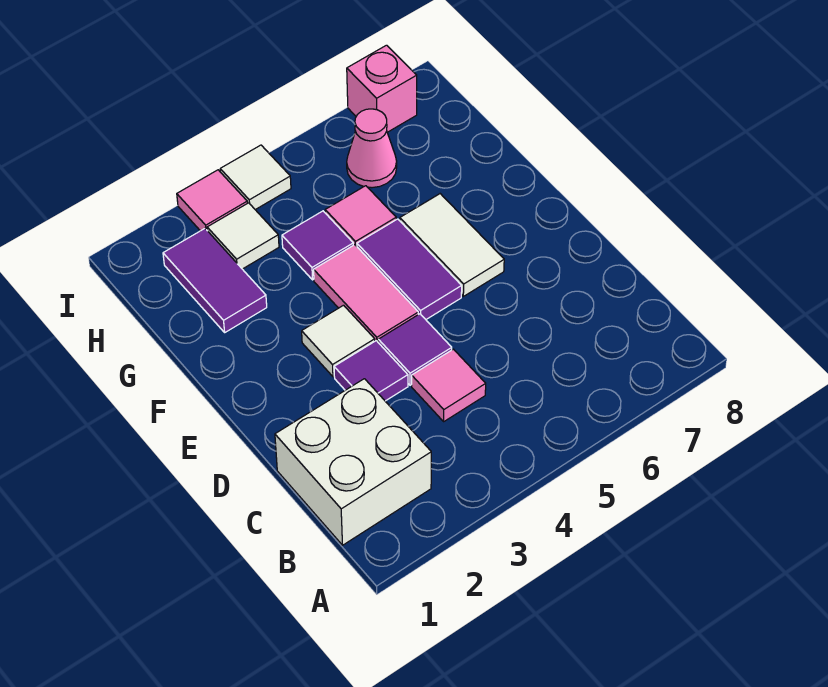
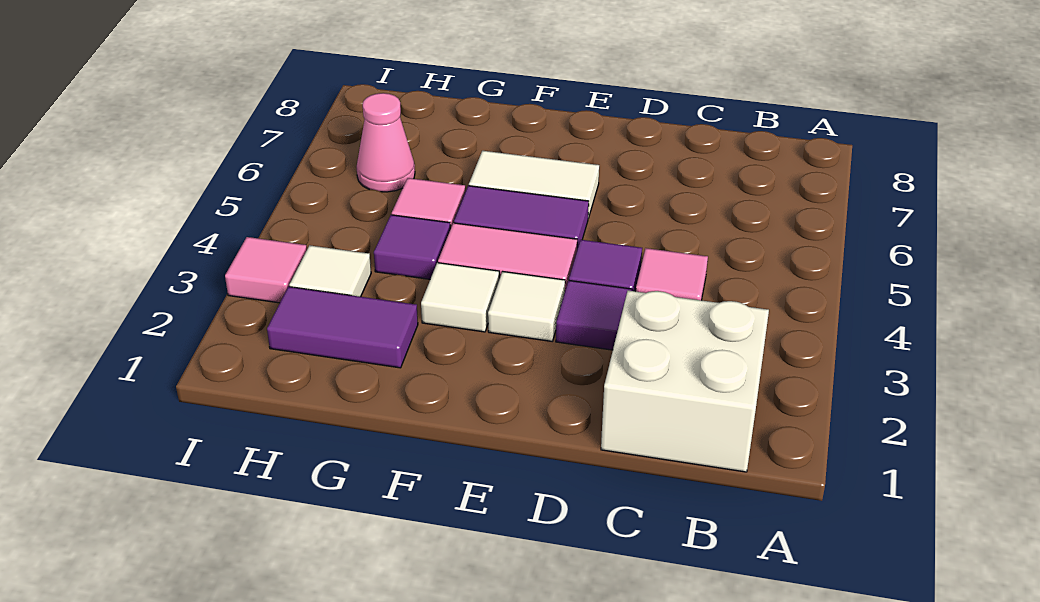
white 1x1 tile [220,145,291,210] -> white 1x1 tile moved to [421,263,499,332]
pink 1x1 brick [347,45,417,132] -> none

